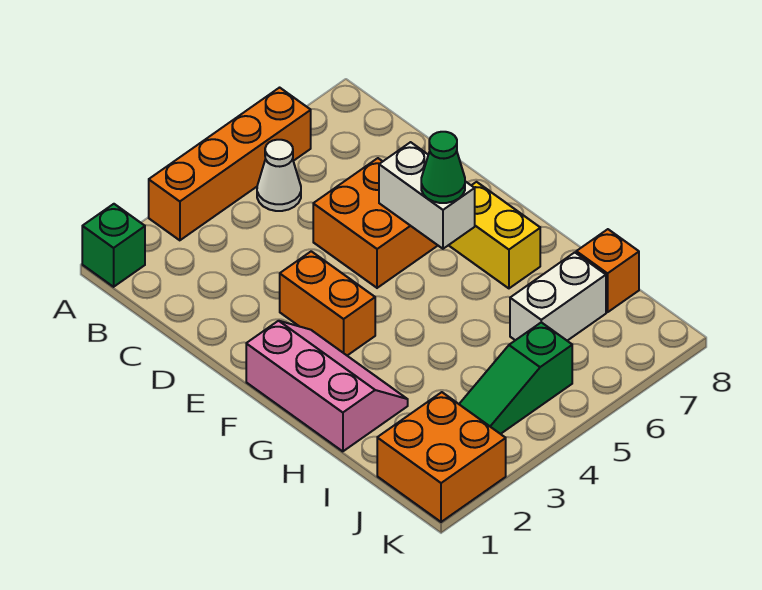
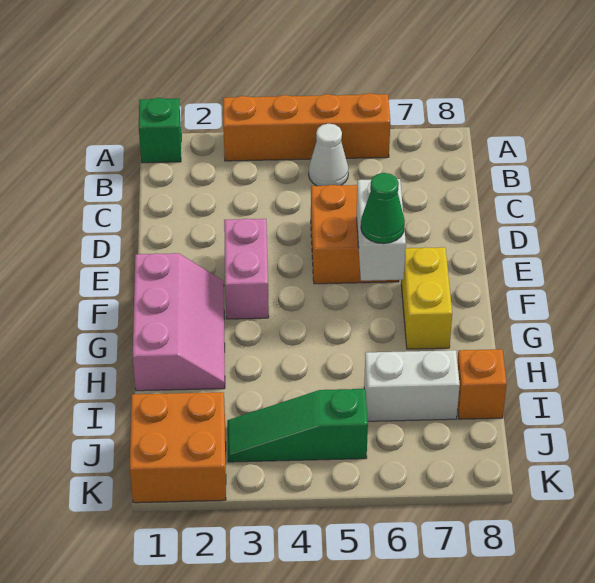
orange 1x2 brick [280,251,375,355] -> pink 1x2 brick [224,219,269,319]

